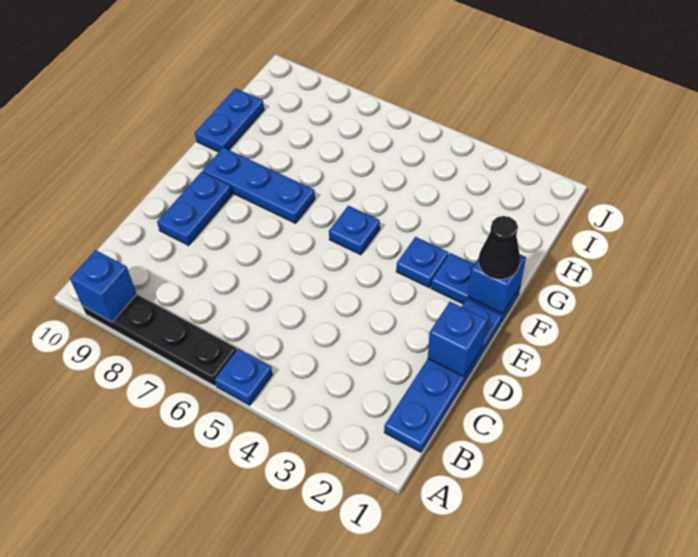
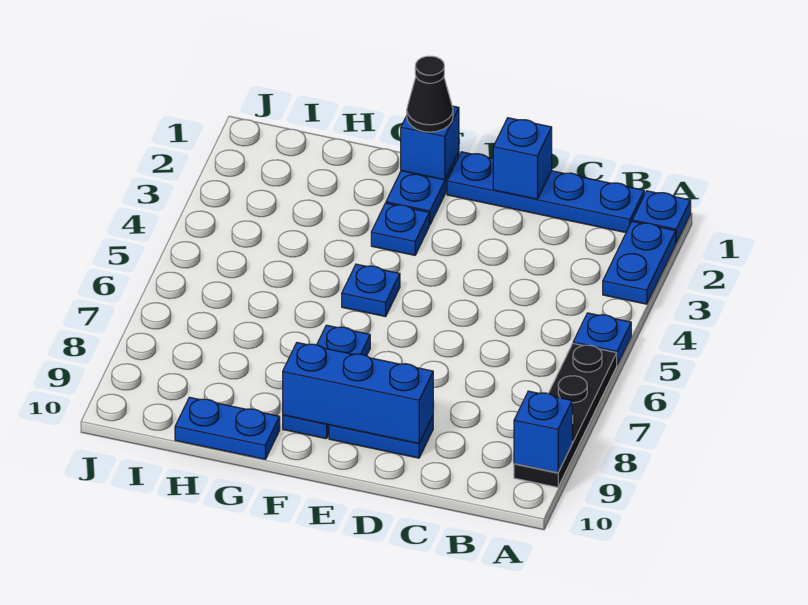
none -> blue 1x1 plate [632,191,691,243]
none -> blue 1x2 plate [603,221,676,304]
none -> blue 1x3 brick [283,343,433,443]

